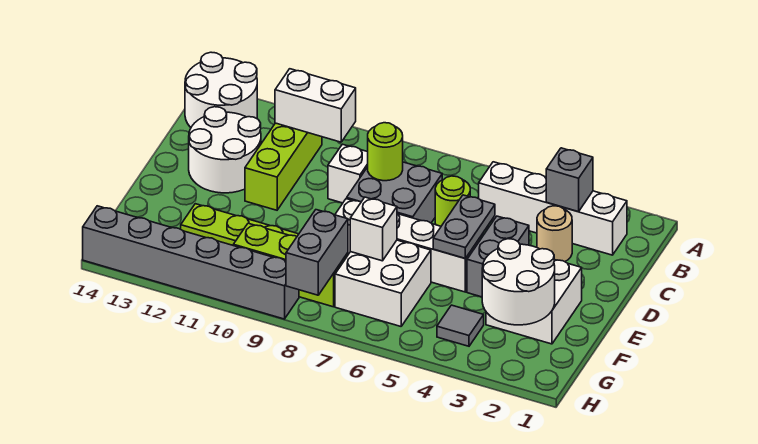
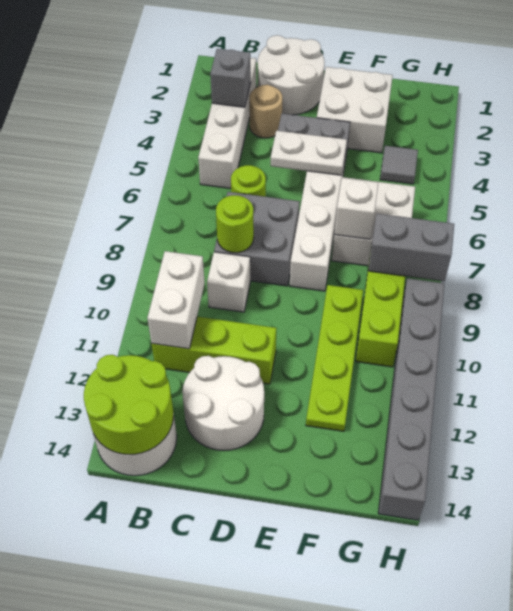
none -> lime 2x2 round brick [84,355,174,455]
grey 1x2 plate [433,195,495,258] -> white 1x2 plate [271,131,347,175]
white 2x2 round brick [482,239,555,325] -> white 2x2 round brick moved to [258,35,325,115]

